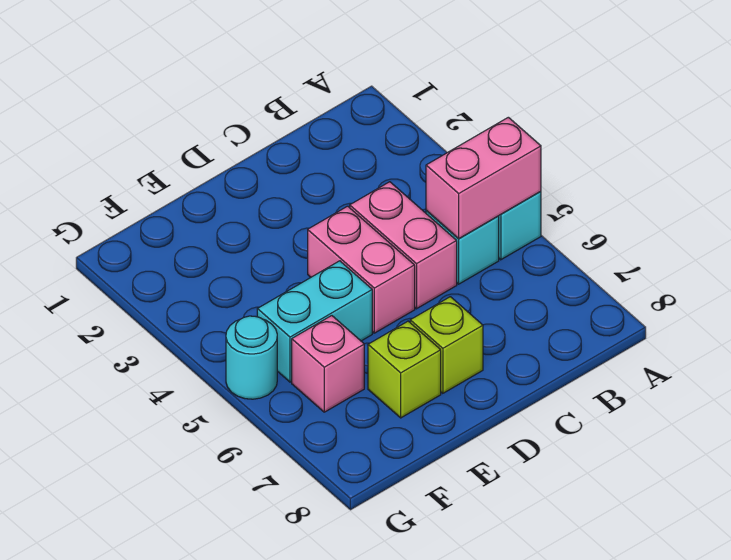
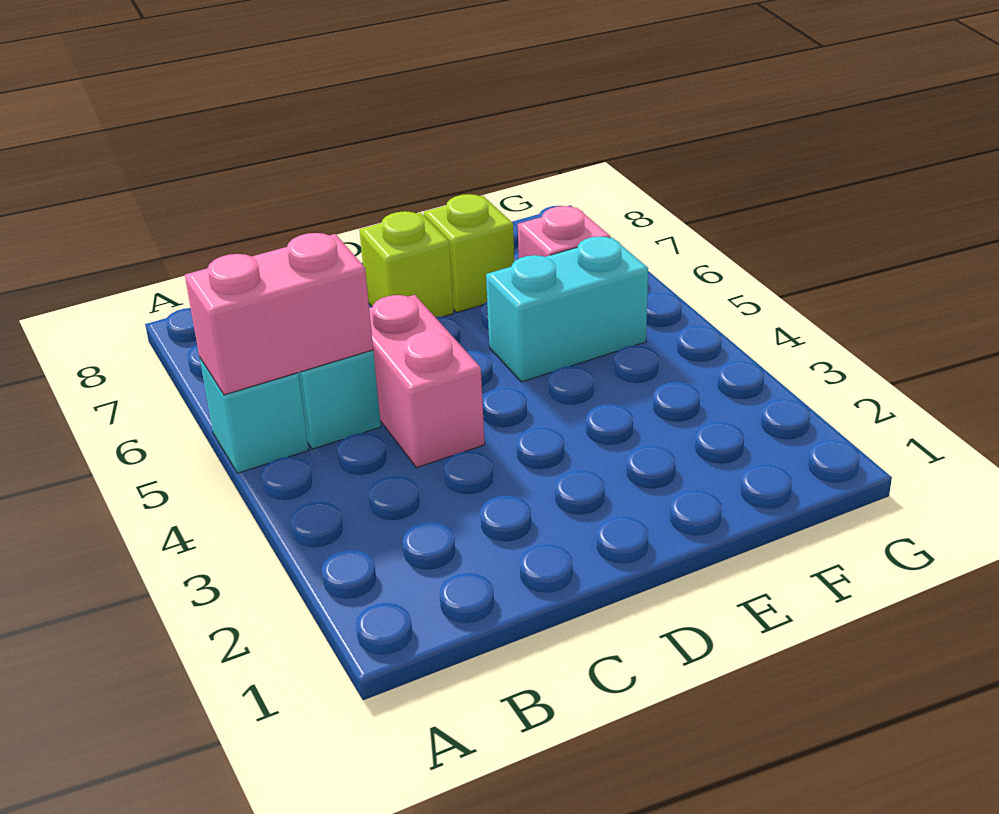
pink 1x2 brick [308,206,415,333] -> none
cyan 1x1 round brick [226,316,277,399] -> none

